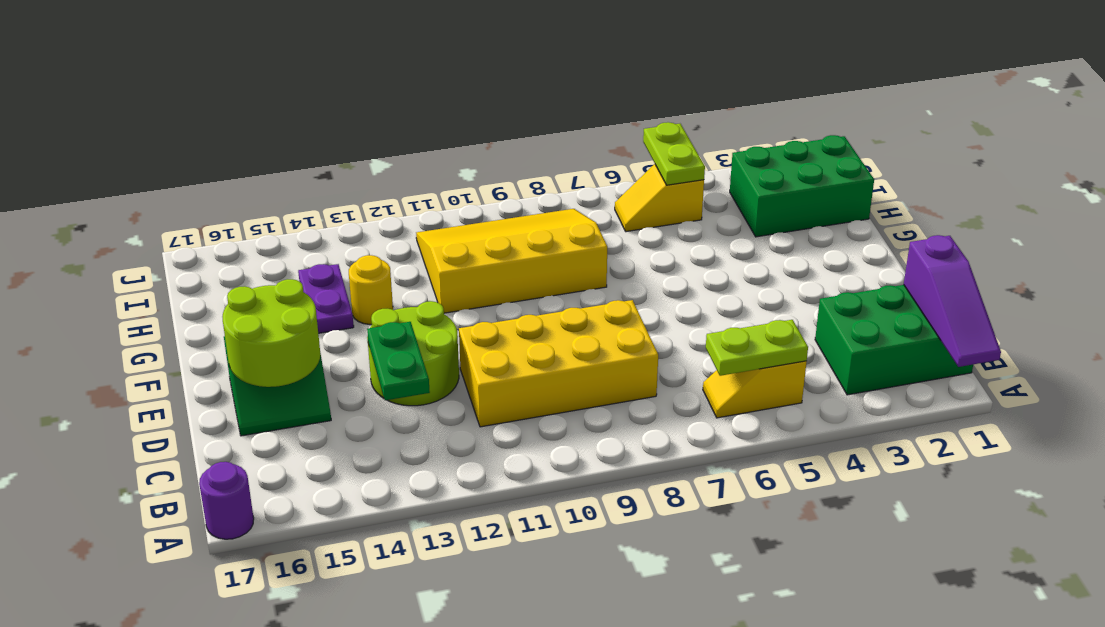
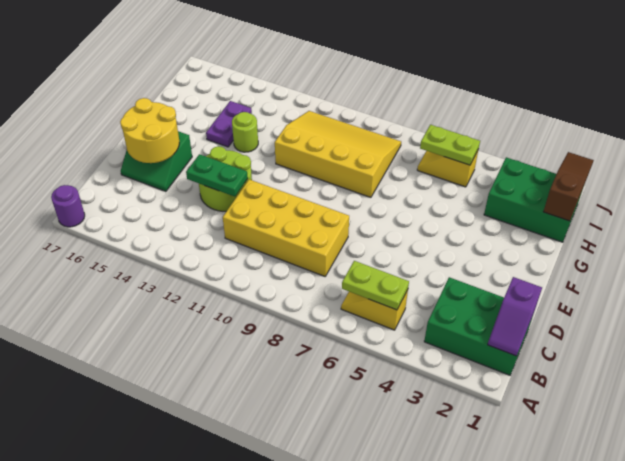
purple 1x3 slope [904,235,1001,367] -> purple 1x2 slope [488,277,542,356]
green 1x2 plate [367,322,430,400] -> green 1x2 plate turned to [186,154,248,197]
lime 2x2 round brick [222,279,320,387] -> yellow 2x2 round brick [120,98,179,163]
yellow 1x1 round brick [349,255,393,324] -> lime 1x1 round brick [232,112,258,152]
none -> brown 1x3 slope [543,152,594,221]
lime 1x2 plate [643,122,705,185] -> lime 1x2 plate turned to [420,125,480,165]

